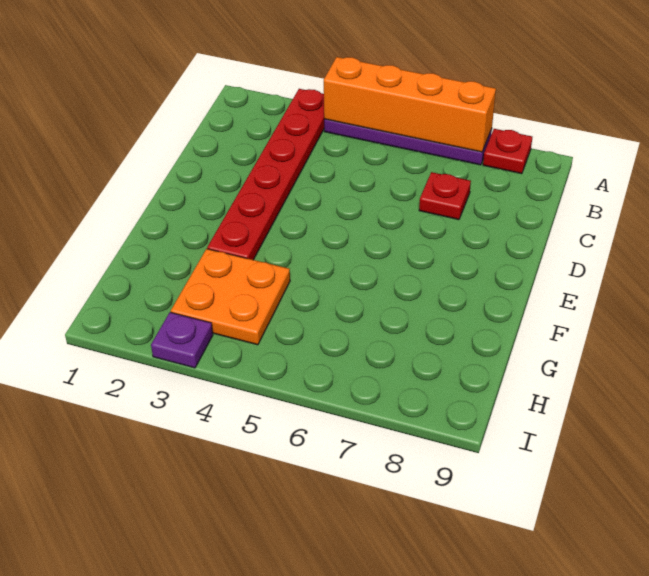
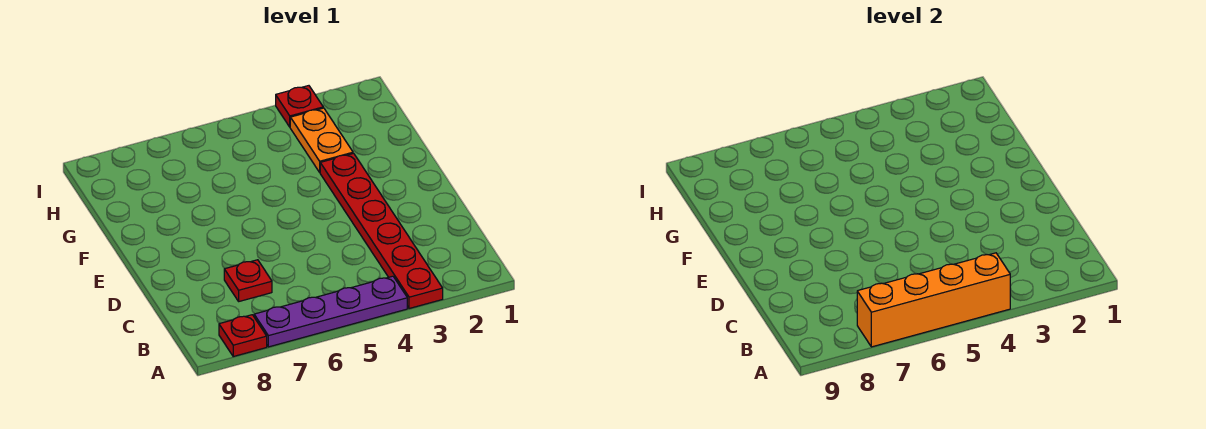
orange 2x2 plate [171,249,290,345] -> orange 1x2 plate [290,108,353,172]
purple 1x1 plate [151,312,213,368] -> red 1x1 plate [276,86,323,127]

